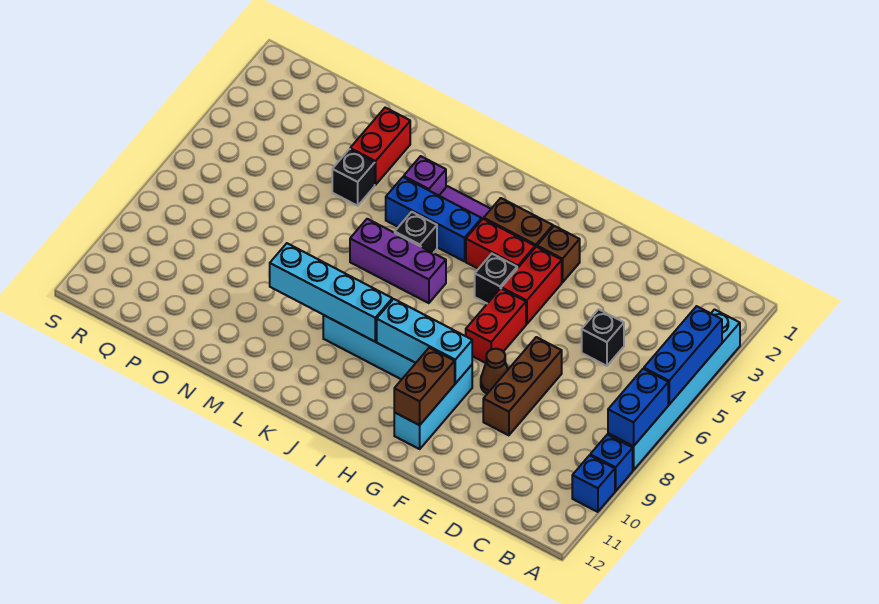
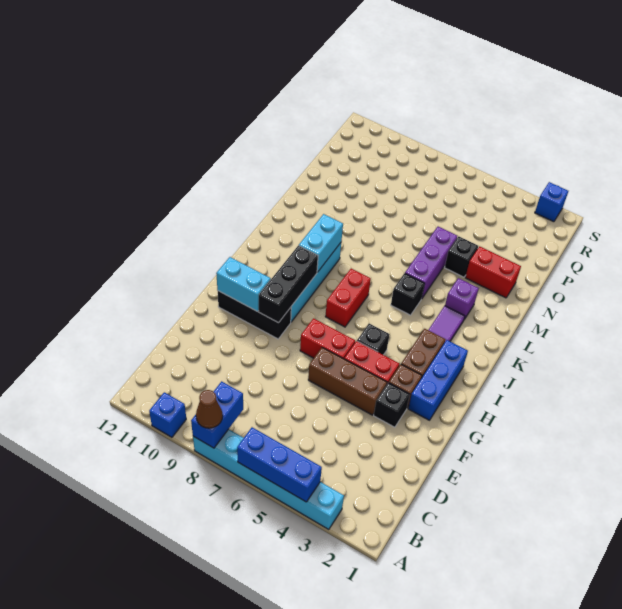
blue 1x2 brick [608,369,668,446] -> blue 1x2 brick turned to [191,381,243,448]
blue 1x1 brick [590,434,633,491] -> blue 1x1 brick moved to [535,182,568,222]
black 1x1 brick [582,309,624,366] -> black 1x1 brick moved to [374,383,410,427]
brown 1x3 brick [483,337,562,435] -> brown 1x3 brick moved to [308,348,387,415]
brown 1x1 cone [481,349,508,394] -> brown 1x1 cone moved to [196,390,223,428]
cyan 1x3 brick [394,365,472,449] -> black 1x3 brick [218,291,291,339]
cyan 1x3 brick [377,299,472,384] -> black 1x3 brick [259,246,318,323]
brown 1x2 brick [394,348,455,425] -> cyan 1x2 brick [216,257,271,312]
red 1x2 brick [466,219,535,269] -> red 1x2 brick moved to [325,268,371,327]
blue 1x3 brick [386,177,482,261] -> blue 1x3 brick moved to [408,340,468,420]
purple 1x3 brick [350,219,446,303] -> purple 1x3 brick moved to [405,227,457,298]
cyan 1x4 brick [270,243,392,342] -> cyan 1x2 brick [299,214,343,272]

